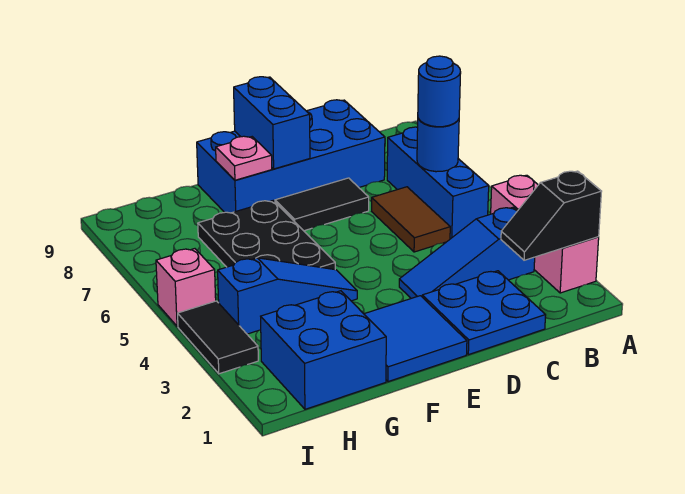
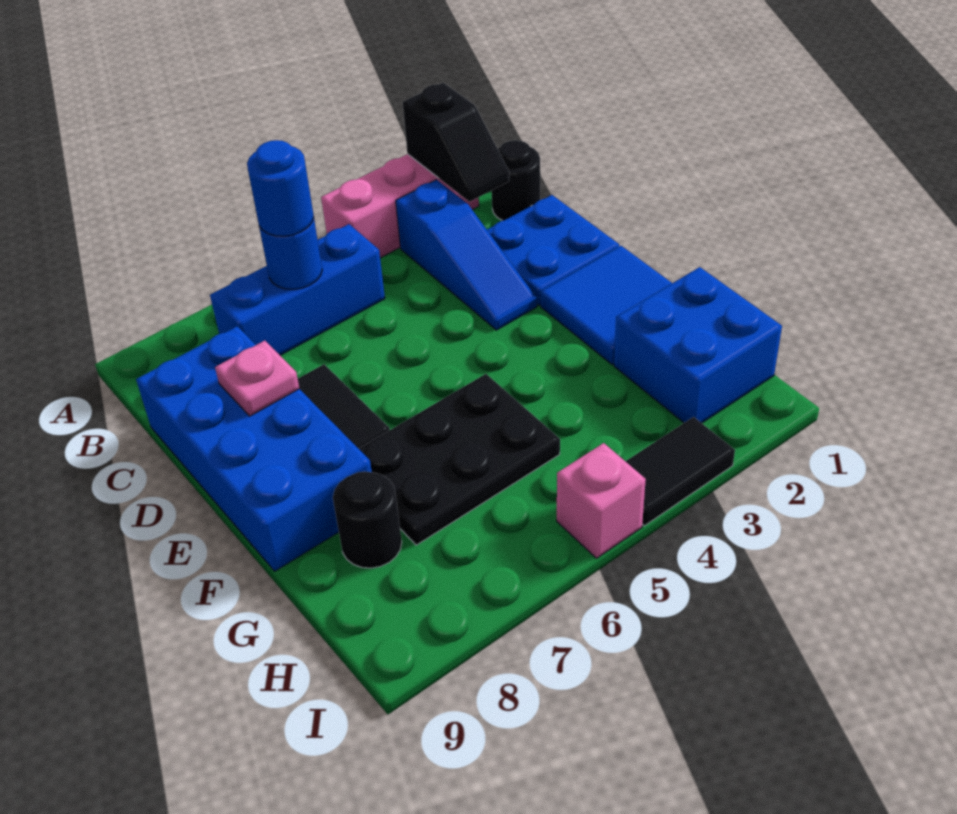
none -> black 1x1 round brick [492,140,540,221]
brown 1x2 tile [372,187,450,252] -> none
blue 1x2 brick [234,77,310,169] -> none
blue 1x3 slope [218,258,357,334] -> none
pink 1x1 plate [216,136,272,180] -> pink 1x1 plate moved to [215,341,299,416]
none -> black 1x1 round brick [333,472,402,568]

